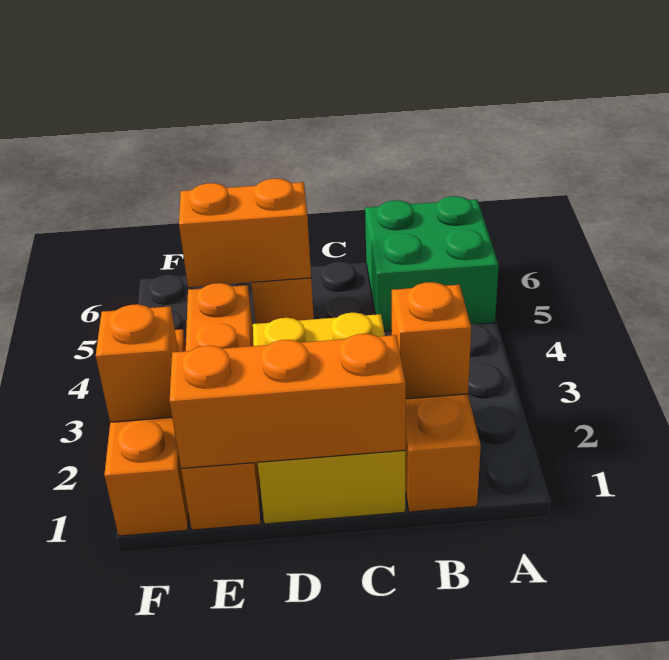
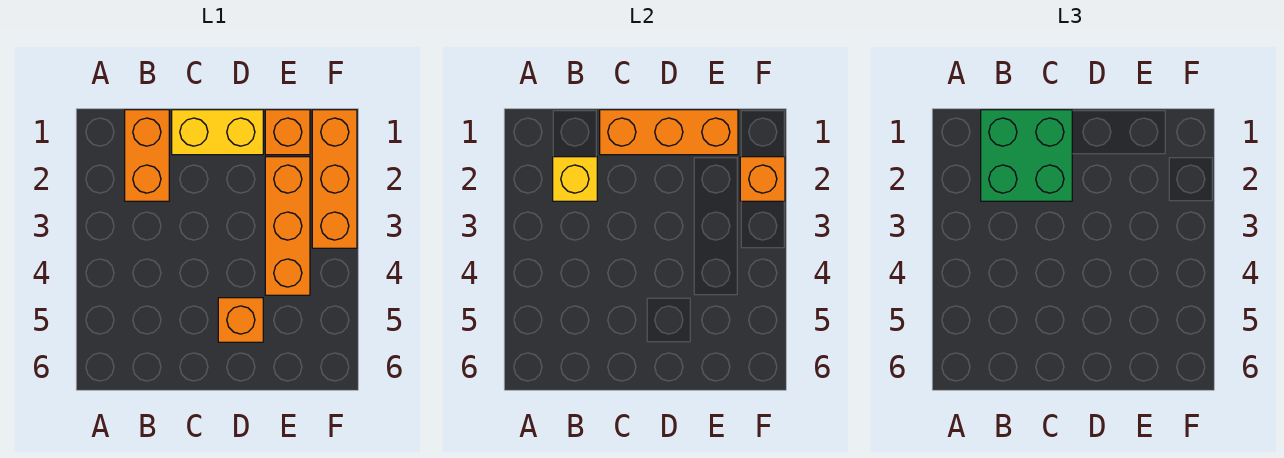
green 2x2 brick [365,196,499,331] -> green 2x2 brick moved to [981,110,1072,201]
orange 1x1 brick [392,282,471,399] -> yellow 1x1 brick [553,157,597,201]
yellow 2x3 brick [253,313,405,524] -> yellow 1x2 brick [172,110,263,155]
orange 1x2 brick [179,179,311,287] -> none

